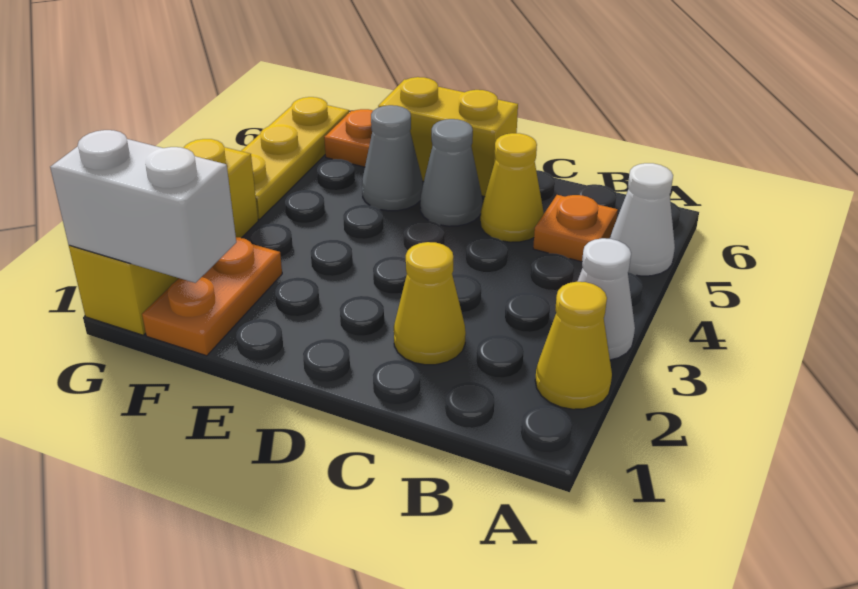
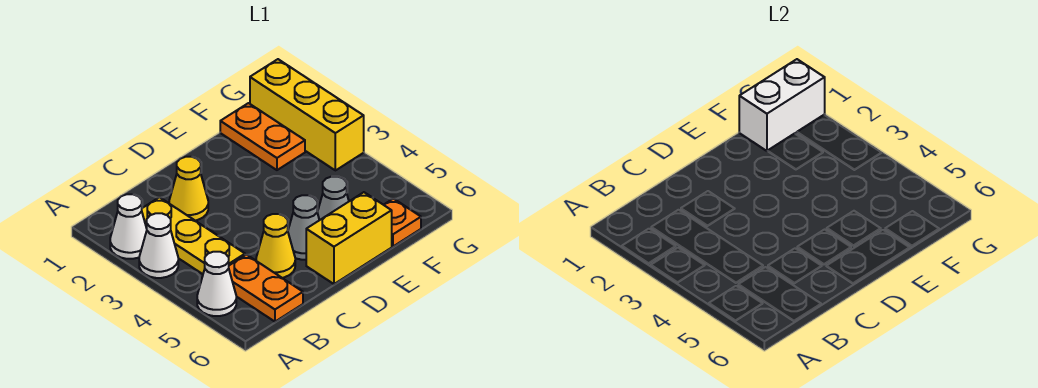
yellow 1x1 cone [535,282,612,409] -> white 1x1 cone [110,194,147,259]
orange 1x1 plate [533,195,618,262] -> orange 1x2 plate [229,255,303,322]
yellow 1x3 plate [241,97,349,220] -> yellow 1x3 plate moved to [142,197,245,274]

